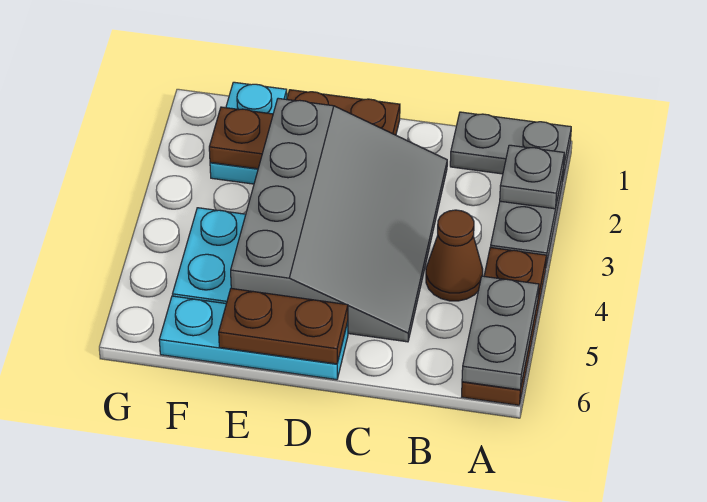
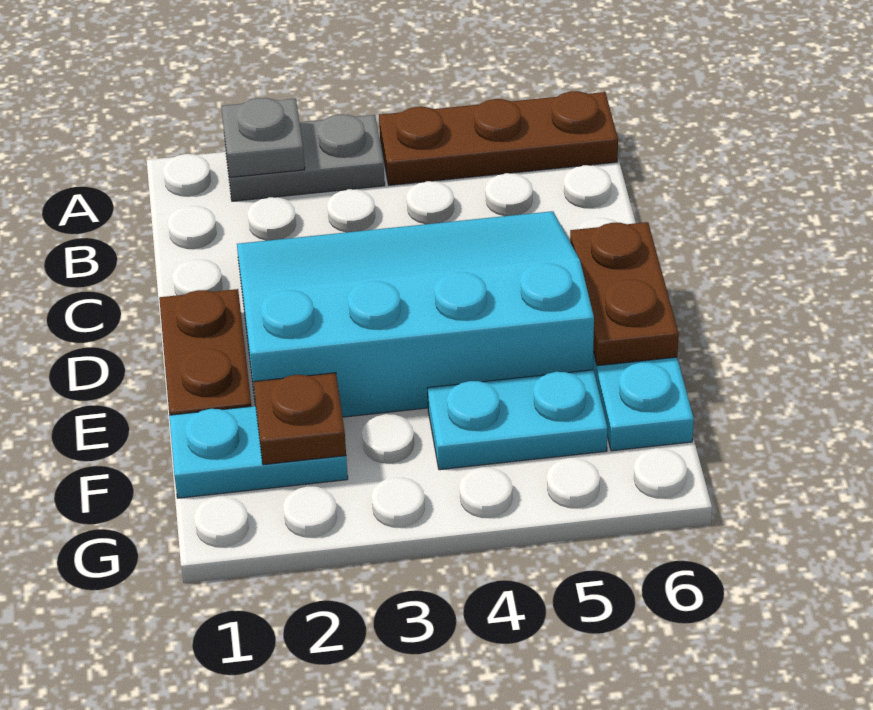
grey 1x2 plate [450,112,571,178] -> none
grey 1x2 plate [462,276,539,390] -> none
brown 1x1 cone [426,210,483,301] -> none
grey 3x4 slope [231,98,447,342] -> cyan 3x4 slope [237,211,594,417]

